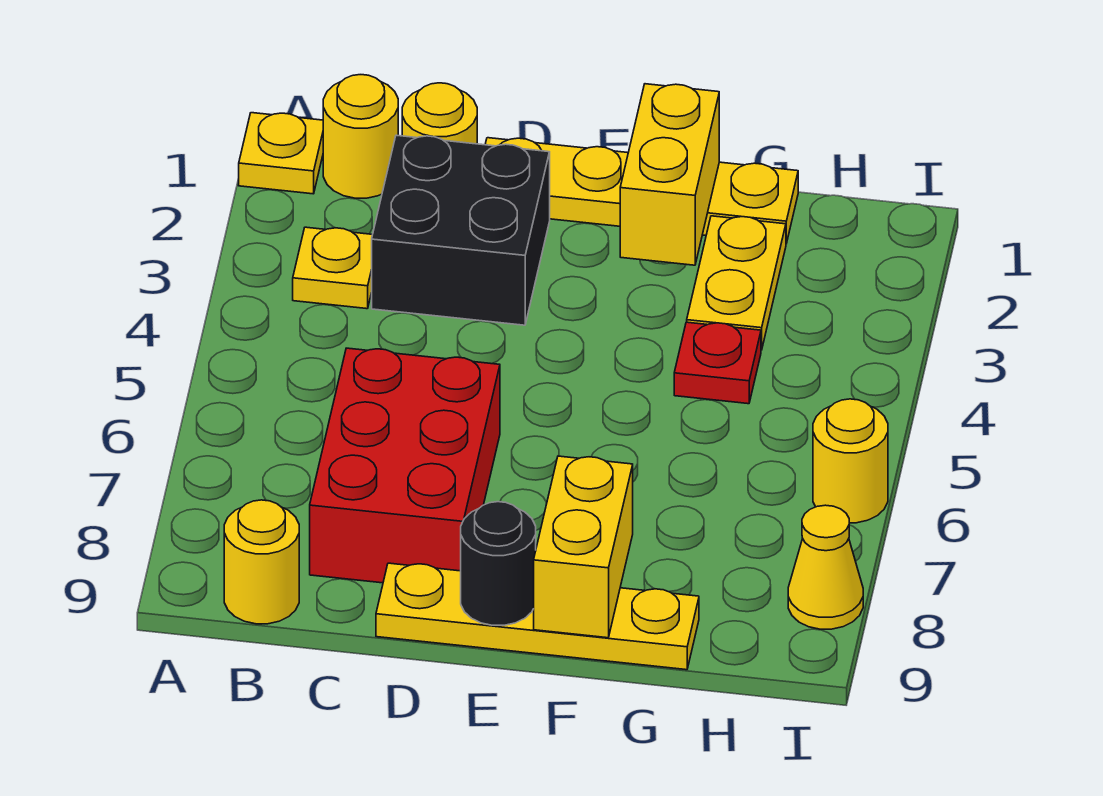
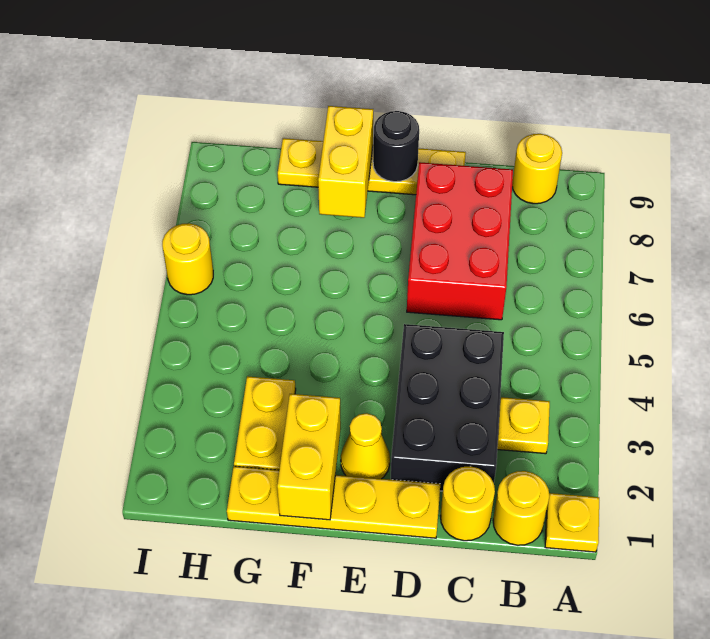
black 2x2 brick [372,135,550,325] -> black 2x3 brick [391,324,504,491]
red 1x1 plate [674,322,761,404] -> none
yellow 1x1 cone [788,505,863,629] -> yellow 1x1 cone moved to [341,413,390,479]

